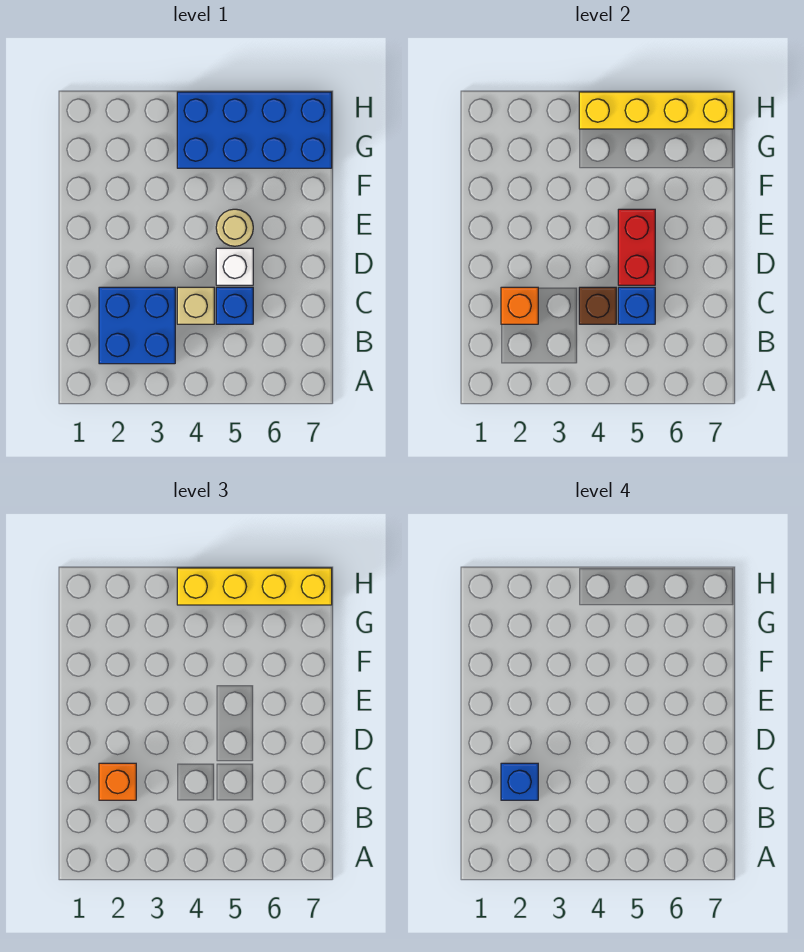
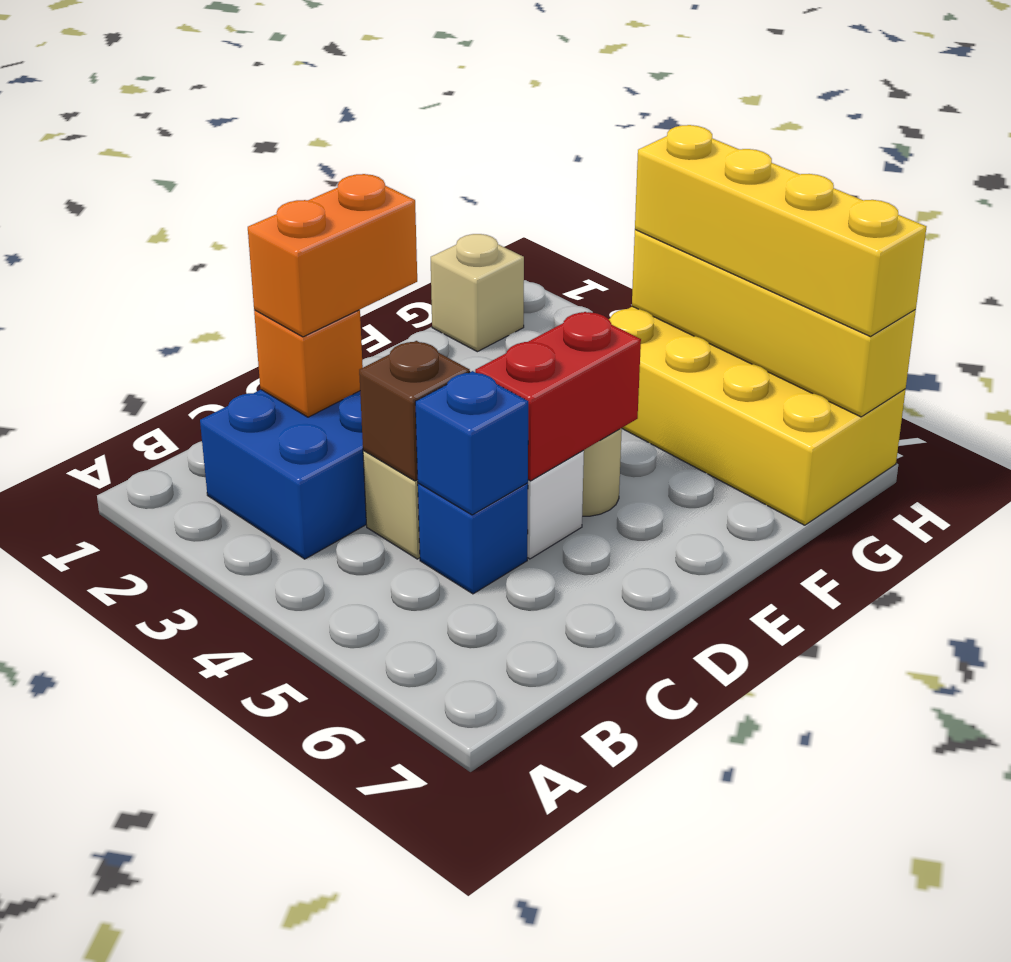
orange 1x1 brick [99,763,136,800] -> orange 1x2 brick [248,174,417,337]
blue 1x1 brick [501,763,538,800] -> none
none -> tan 1x1 brick [431,234,524,352]
blue 2x4 brick [177,92,332,168] -> yellow 2x4 brick [609,306,905,525]

